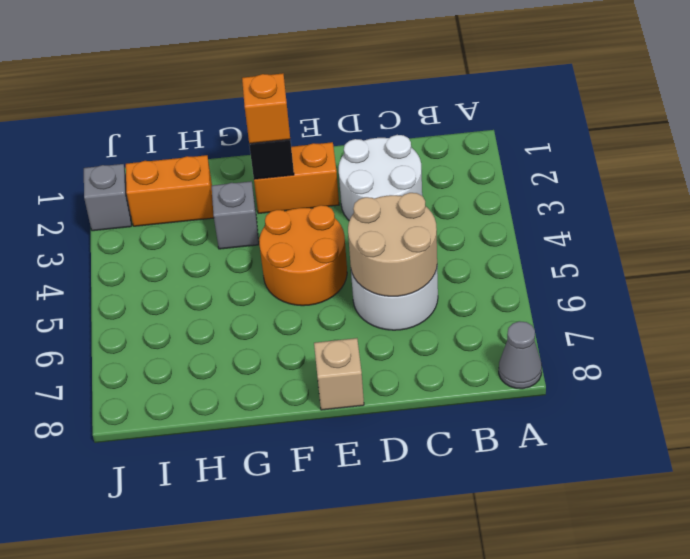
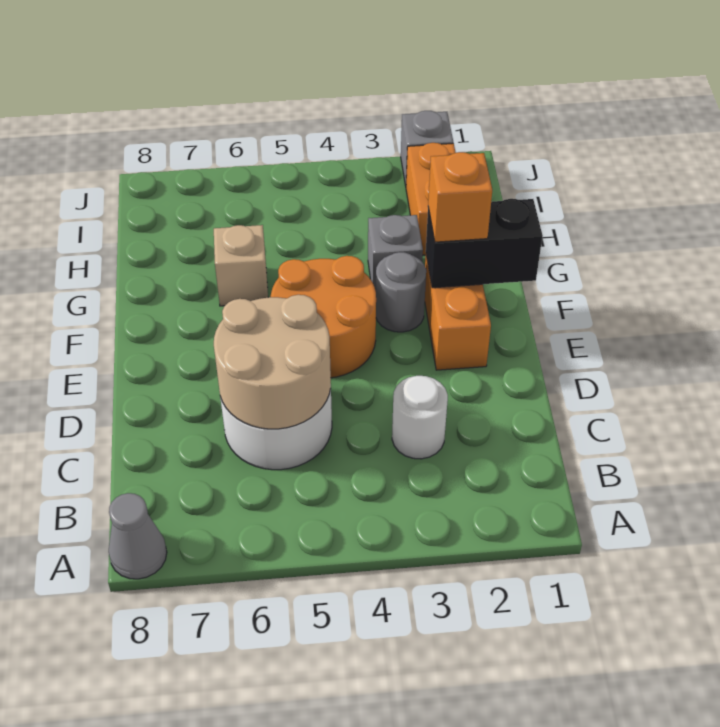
white 2x2 round brick [339,135,422,221] -> white 1x1 round brick [392,376,448,459]
tan 1x1 brick [314,338,364,410] -> tan 1x1 brick moved to [214,225,268,306]
none -> grey 1x1 round brick [376,252,426,332]

